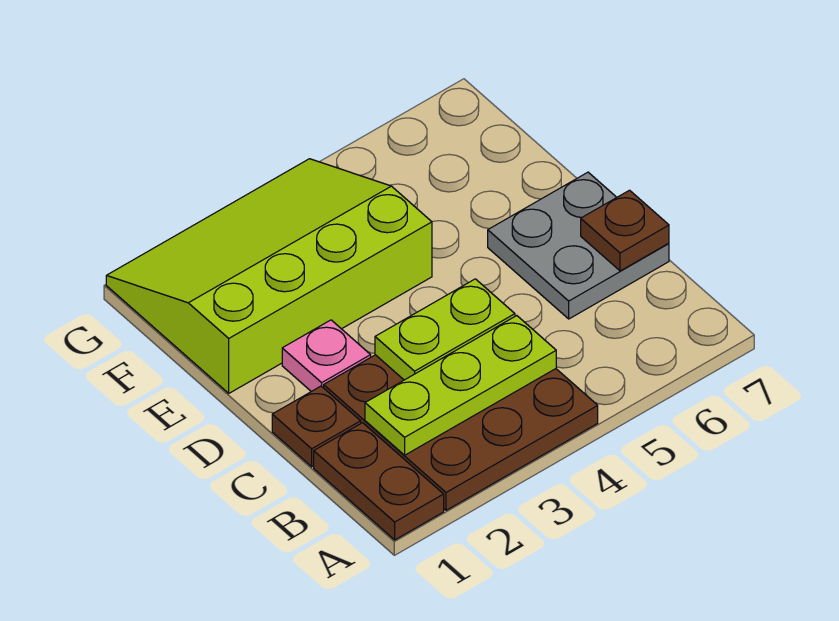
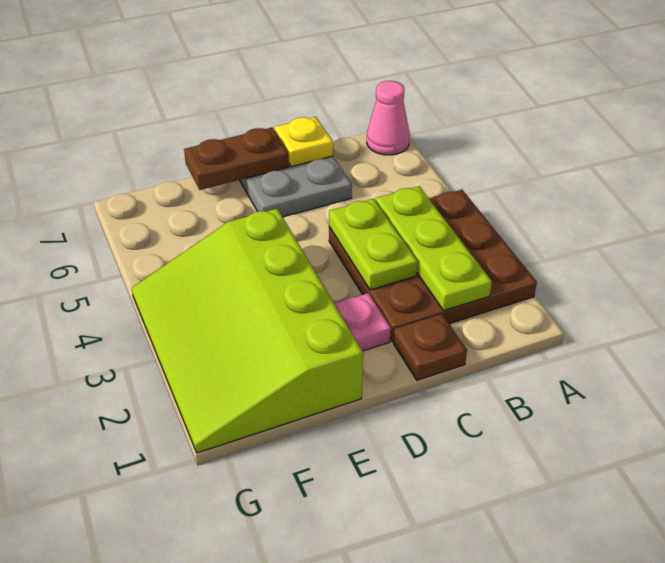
brown 1x2 plate [314,423,444,540] -> brown 1x2 plate moved to [184,127,289,190]
none -> pink 1x1 cone [367,81,410,155]
brown 1x1 plate [581,190,669,271] -> yellow 1x1 plate [274,117,333,167]

